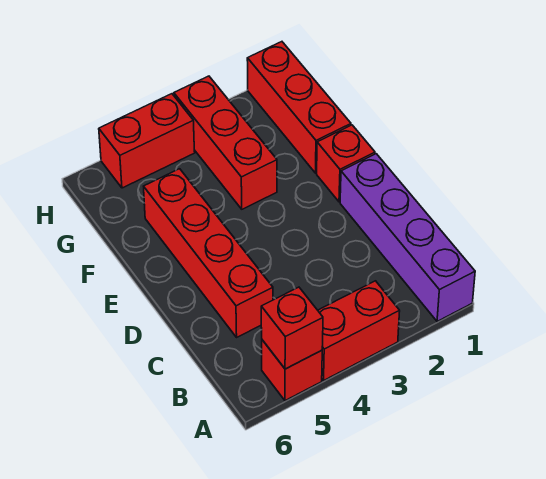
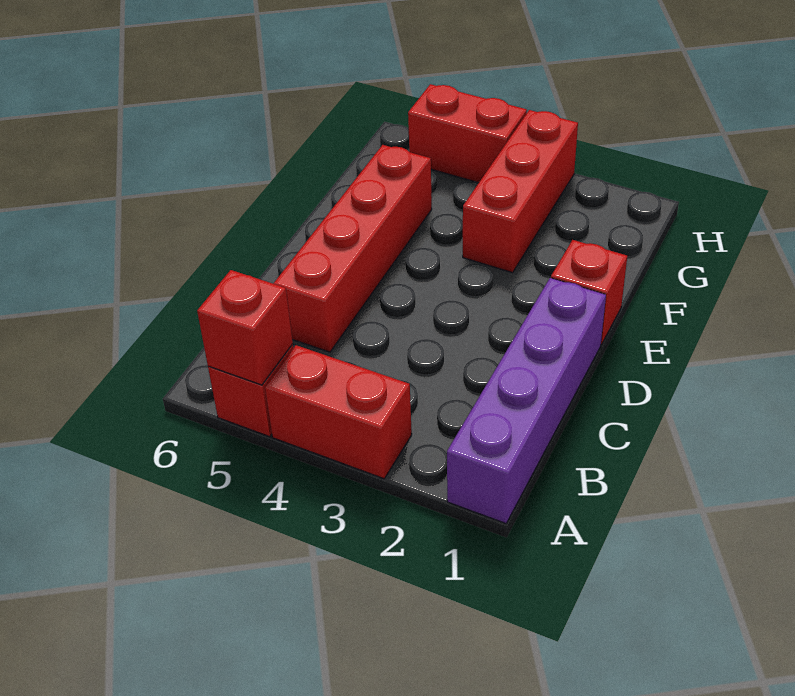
red 1x3 brick [247,42,351,173] -> none

